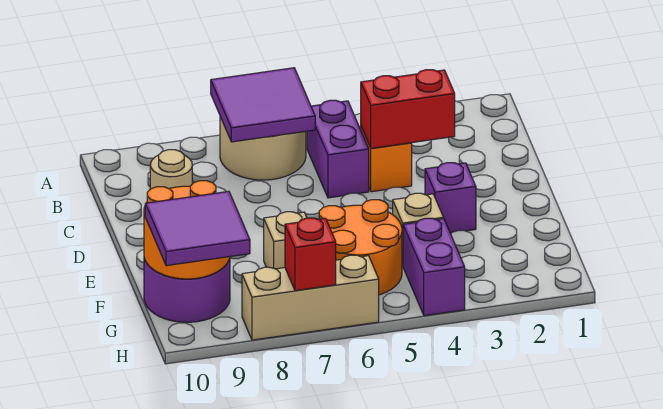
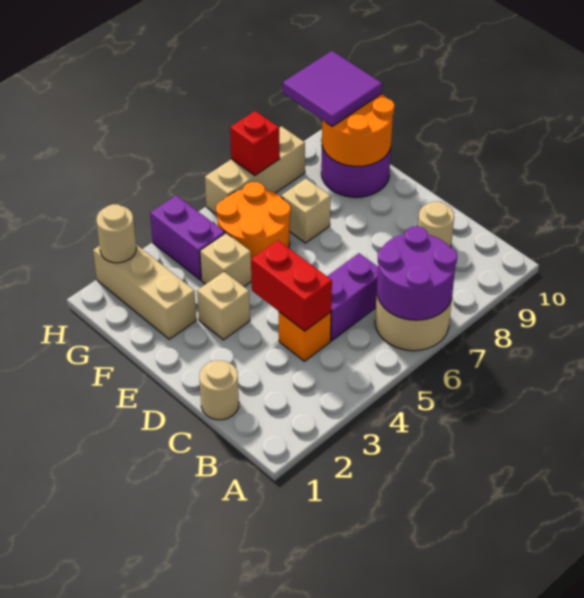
purple 2x2 tile [211,68,315,142] -> purple 2x2 round brick [377,226,457,320]
purple 1x2 brick [307,100,369,198] -> purple 1x2 brick turned to [327,253,378,341]
none -> tan 1x1 round brick [199,361,239,420]
red 1x2 brick [361,70,455,148] -> red 1x2 brick turned to [251,240,332,331]
purple 1x1 brick [425,163,476,233] -> tan 1x1 brick [197,272,250,340]
none -> tan 1x3 brick [93,245,196,339]
none -> tan 1x1 round brick [96,204,136,263]

